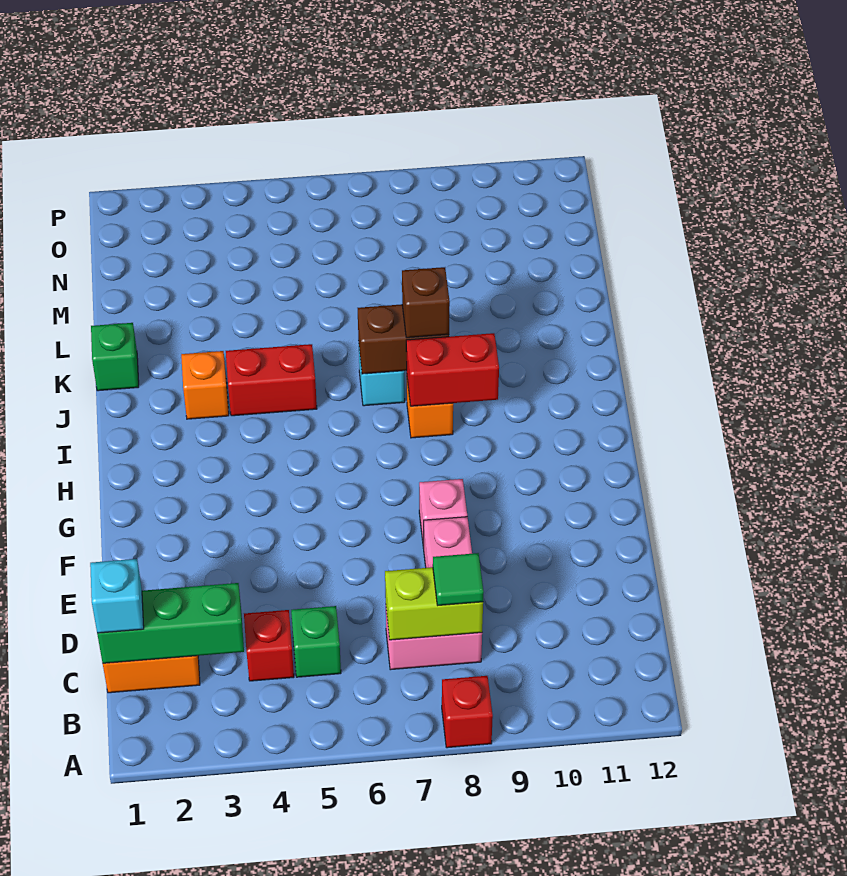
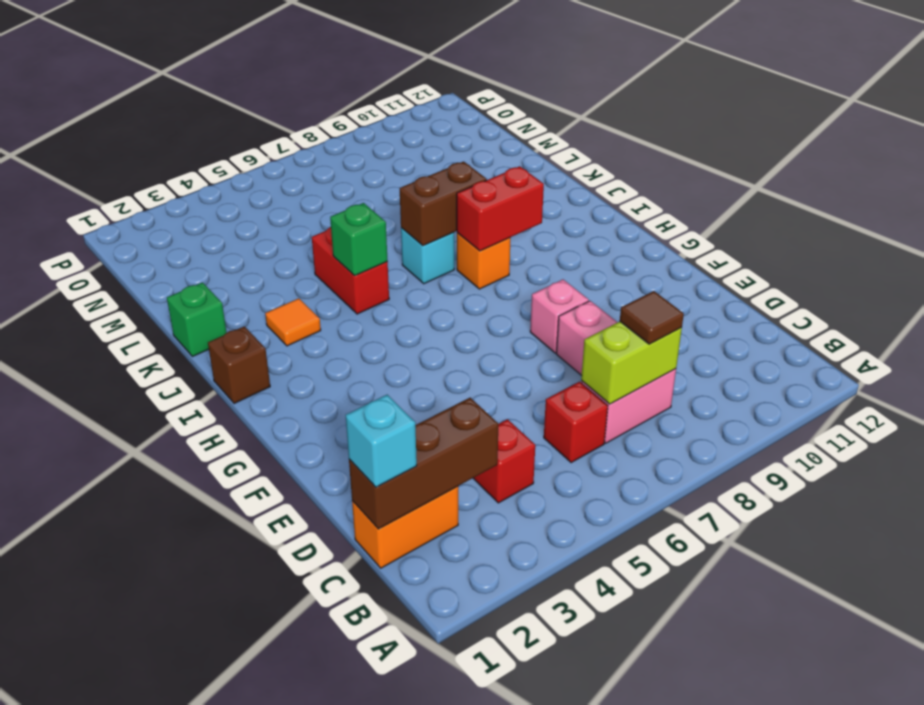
red 1x1 brick [442,676,493,748] -> red 1x1 brick moved to [544,382,608,463]
green 1x3 brick [97,583,244,663] -> brown 1x3 brick [349,398,498,529]
green 1x1 brick [291,606,341,677] -> green 1x1 brick moved to [330,203,388,276]
green 1x1 tile [433,553,484,606] -> brown 1x1 tile [620,291,684,344]
orange 1x1 brick [181,351,229,419] -> orange 1x1 tile [265,298,321,346]
red 1x2 brick [226,344,317,416] -> red 1x2 brick turned to [312,227,389,314]
brown 1x1 brick [402,267,450,338] -> brown 1x1 brick moved to [208,326,270,404]

